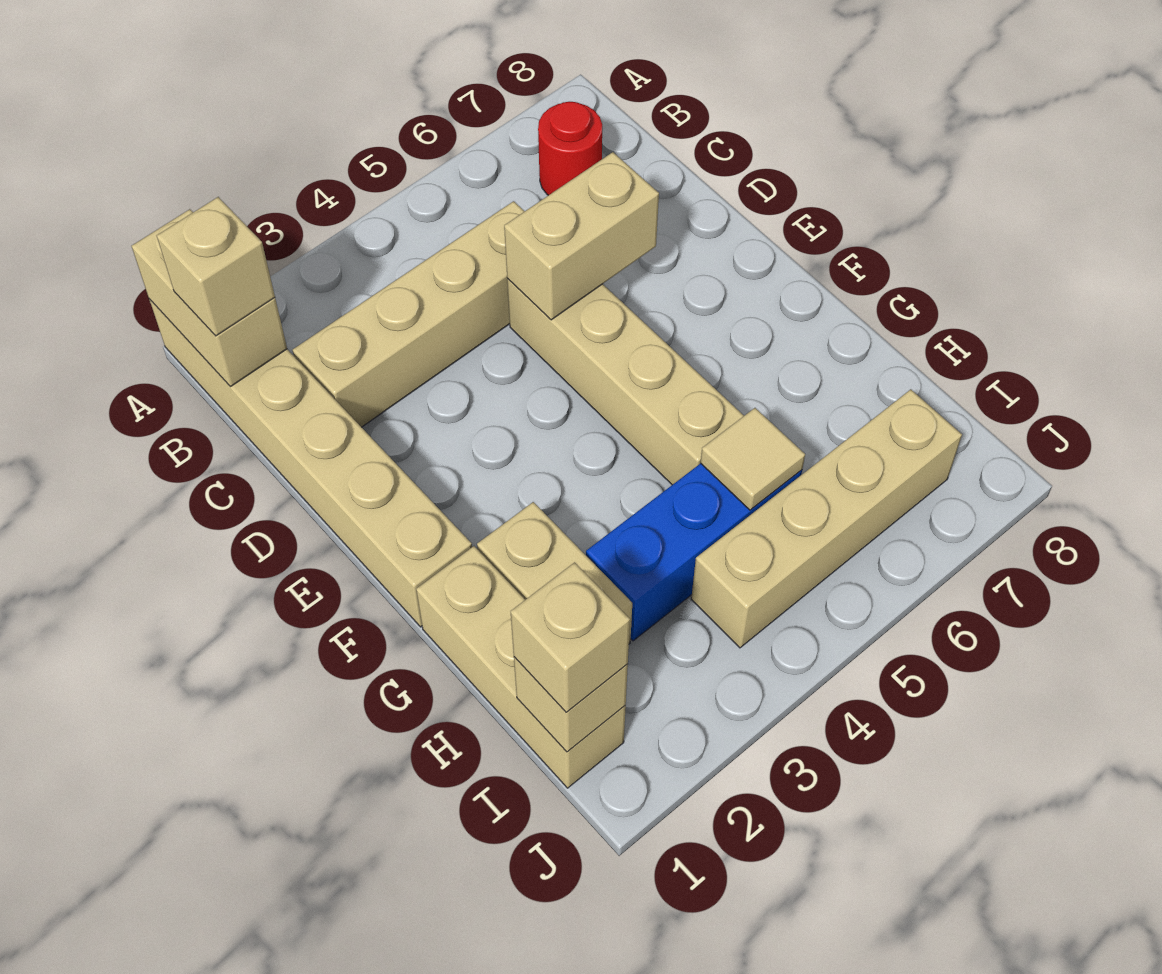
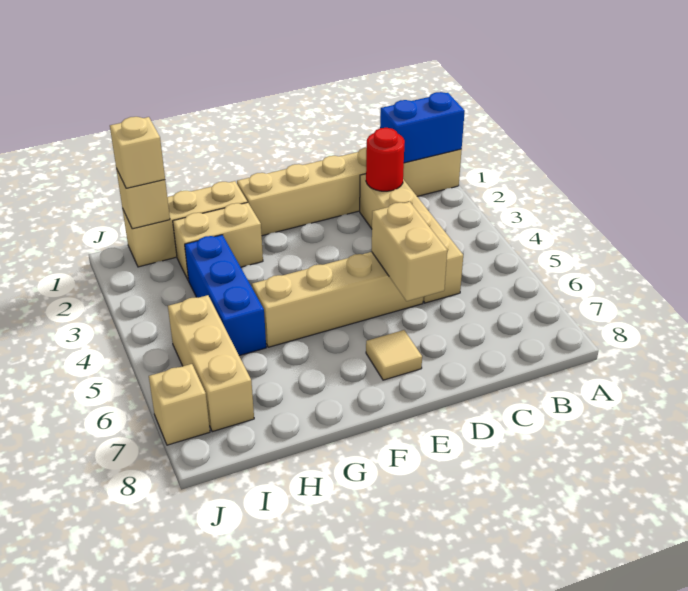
tan 1x2 brick [132,209,287,387] -> blue 1x2 brick [380,92,465,163]
tan 1x1 brick [157,197,275,336] -> tan 1x1 brick moved to [149,364,210,445]
red 1x1 round brick [538,102,602,195] -> red 1x1 round brick moved to [366,128,405,191]
tan 1x1 tile [701,408,805,510] -> tan 1x1 tile moved to [366,330,422,380]
tan 1x4 brick [691,389,962,648] -> tan 1x3 brick [168,295,254,432]

